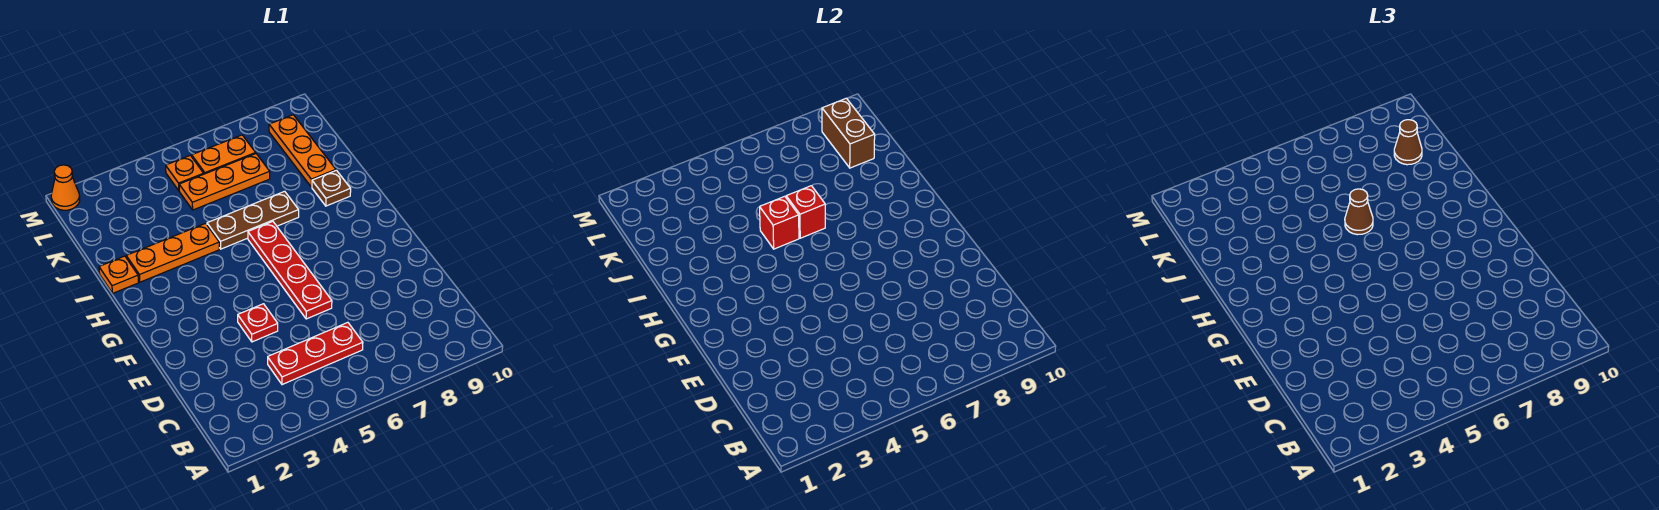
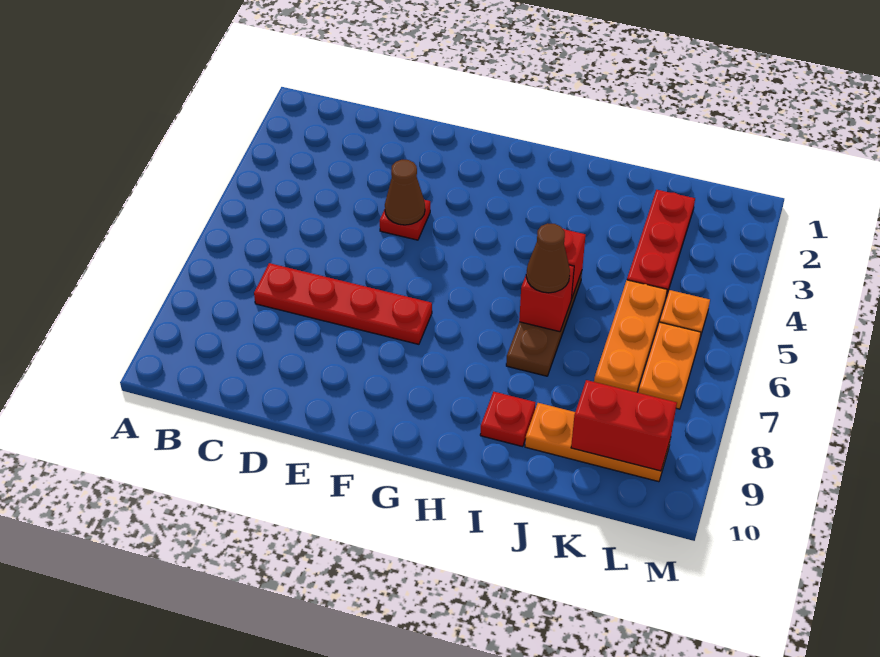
red 1x3 plate [268,322,363,385] -> red 1x3 plate moved to [627,190,695,297]
red 1x4 plate [248,221,332,319] -> red 1x4 plate moved to [254,263,432,344]
orange 1x1 plate [99,256,139,293] -> none
orange 1x3 plate [126,223,219,282] -> none
brown 1x1 plate [312,170,351,206] -> red 1x1 plate [480,392,535,447]
brown 1x2 brick [822,98,875,168] -> red 1x2 brick [571,380,677,471]
brown 1x1 cone [1394,120,1422,165] -> brown 1x1 cone moved to [385,160,425,225]
orange 1x1 cone [51,165,80,210] -> none

